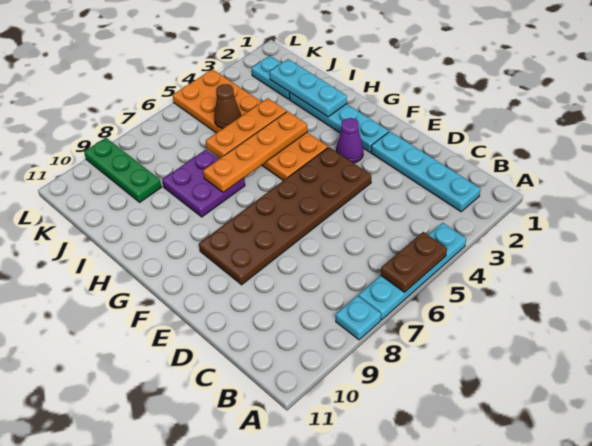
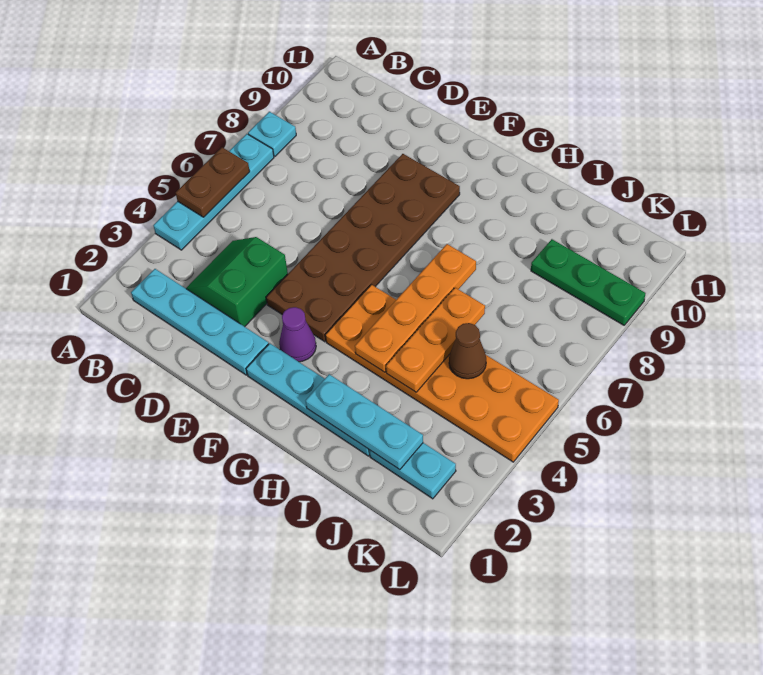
none -> green 2x2 slope [186,237,288,327]
purple 2x2 plate [162,150,245,217] -> none

